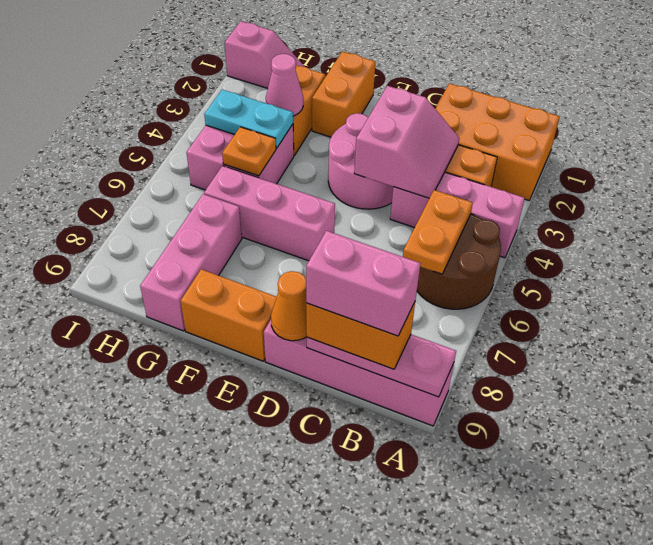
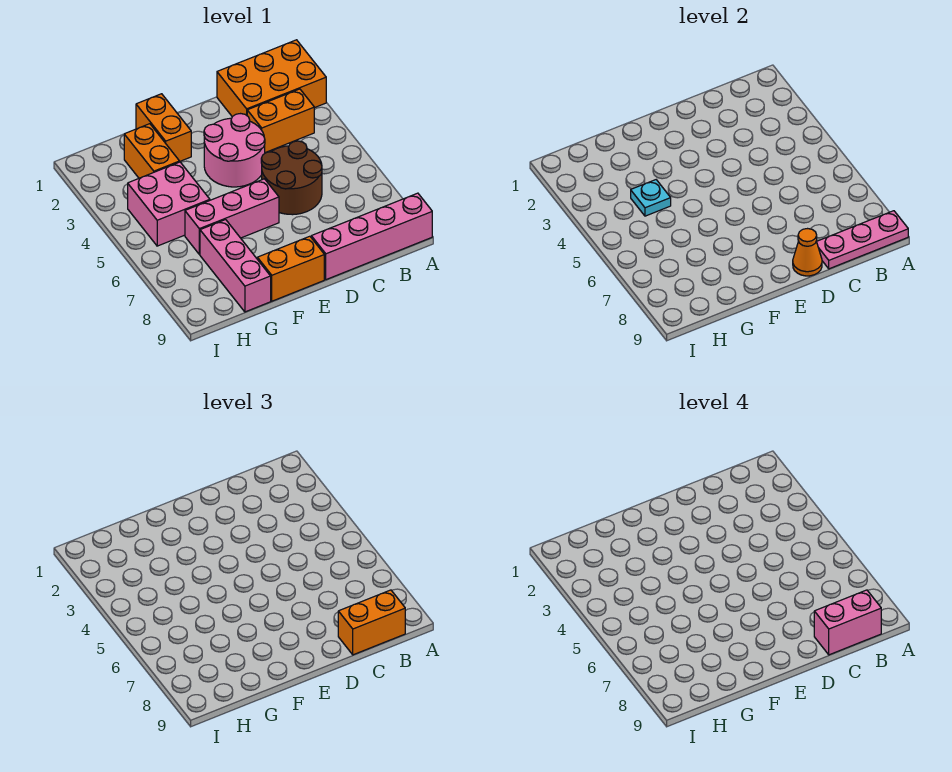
pink 1x3 brick [390,172,525,258] -> none
brown 2x2 round brick [417,214,501,309] -> brown 2x2 round brick moved to [261,141,322,215]
orange 1x2 plate [403,190,473,274] -> none
pink 2x2 slope [354,86,459,198] -> none
pink 1x1 cone [266,54,303,116] -> none
cyan 1x2 plate [204,90,293,148] -> cyan 1x1 plate [631,180,671,216]
orange 1x1 plate [222,127,276,176] -> none
pink 1x2 slope [225,21,305,88] -> none

